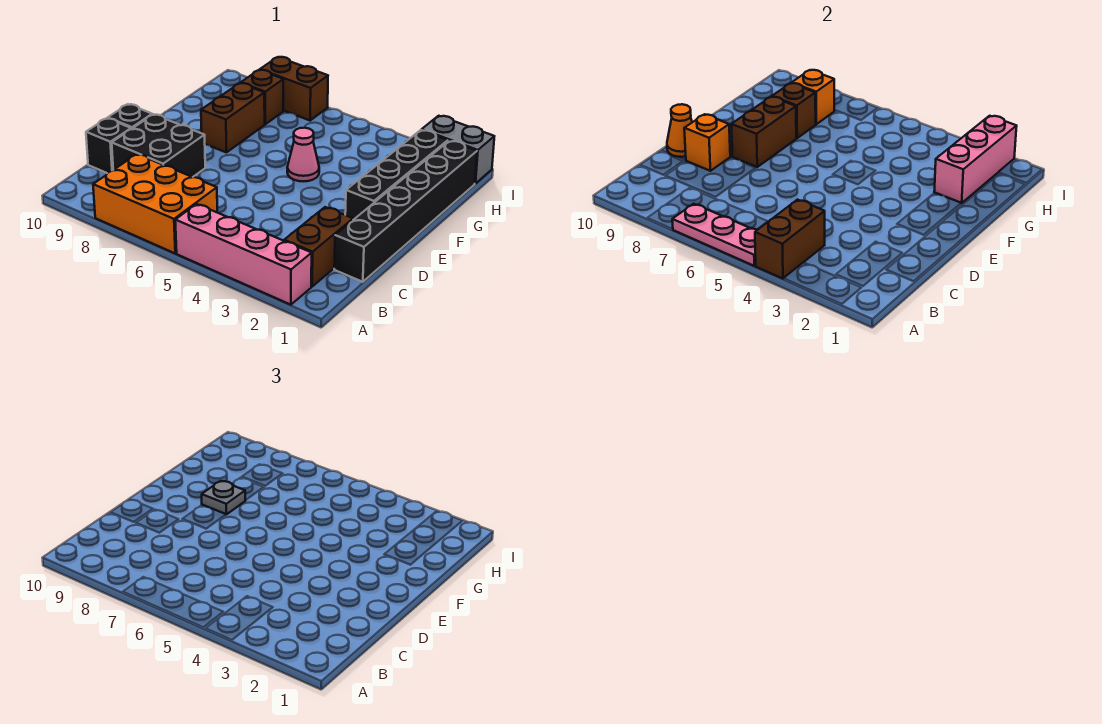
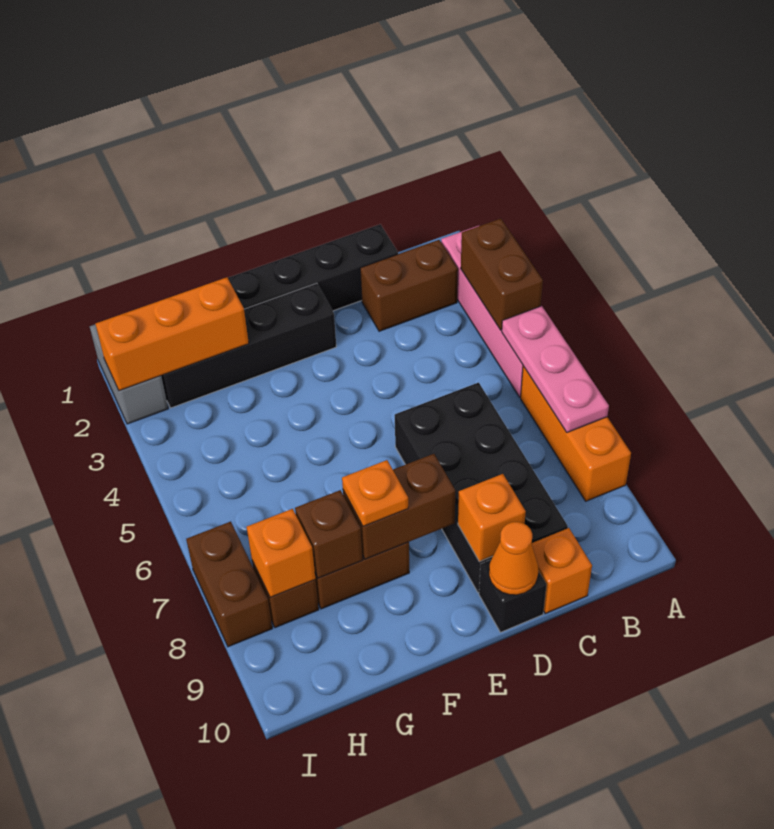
brown 1x2 brick [755,200,825,279] -> brown 1x2 brick turned to [461,219,543,330]
orange 2x3 brick [93,154,217,253] -> orange 1x3 brick [521,366,631,501]
black 2x2 brick [112,114,205,177] -> black 2x4 brick [395,383,568,593]
black 1x1 brick [86,118,131,173] -> orange 1x1 brick [532,528,592,613]
pink 1x1 cone [287,128,319,181] -> none
grey 1x1 plate [202,481,245,515] -> orange 1x1 plate [342,460,408,526]
pink 1x3 brick [934,116,1017,203] -> orange 1x3 brick [96,277,249,391]

